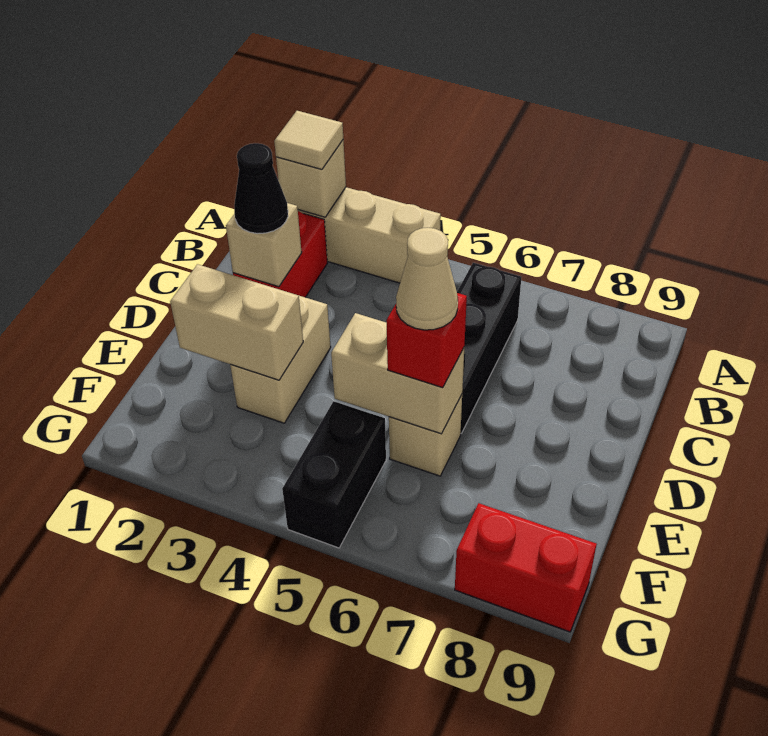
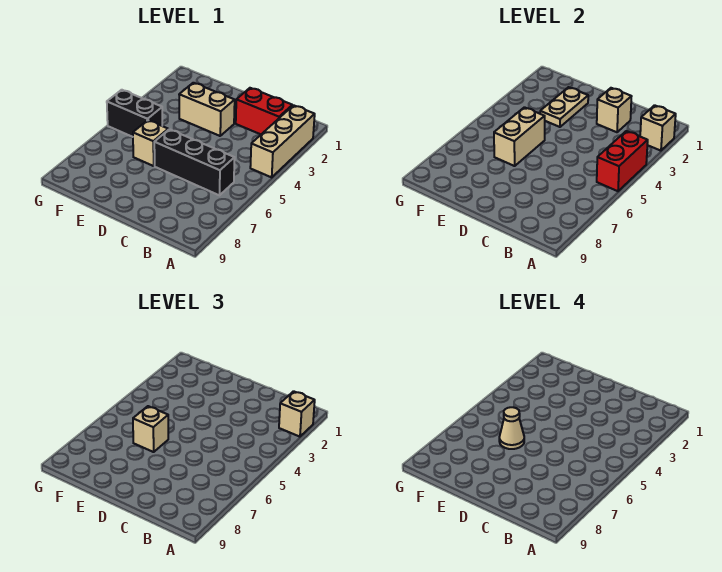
tan 1x1 tile [274,111,343,169] -> tan 1x1 brick [279,391,315,437]
black 1x1 cone [234,143,288,234] -> none
tan 1x2 brick [170,264,303,380] -> tan 1x2 plate [540,87,588,127]
red 1x1 brick [386,293,467,388] -> tan 1x1 brick [133,406,168,452]
red 1x2 brick [455,503,597,632] -> red 1x2 brick moved to [597,131,648,191]

